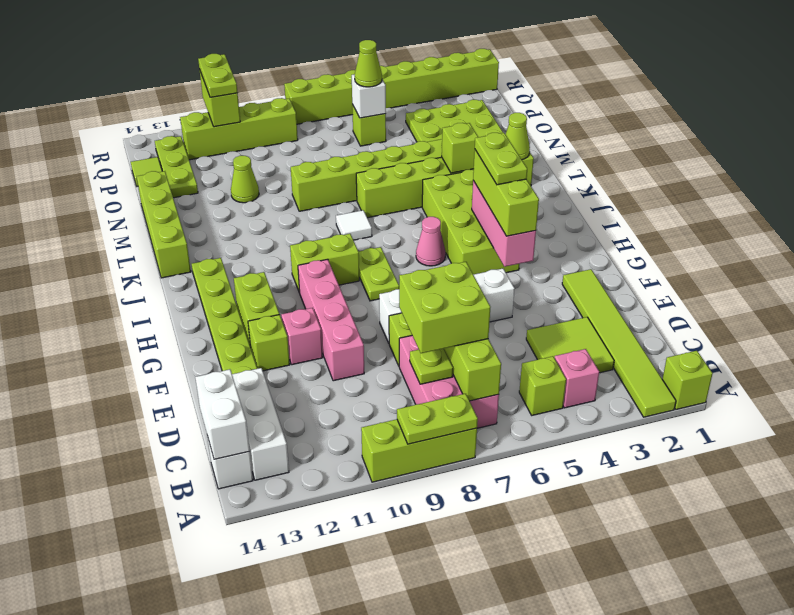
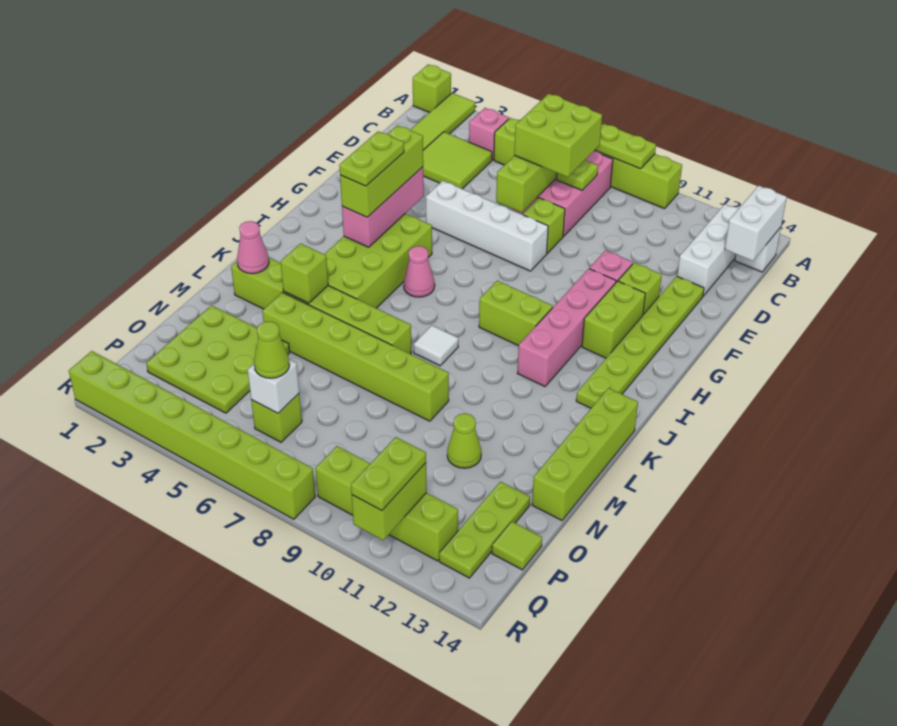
pink 1x4 brick [298,259,364,381] -> pink 1x4 brick moved to [517,269,616,387]
lime 1x2 plate [359,247,399,301] -> none
lime 1x1 cone [505,113,530,160] -> pink 1x1 cone [237,221,269,274]

